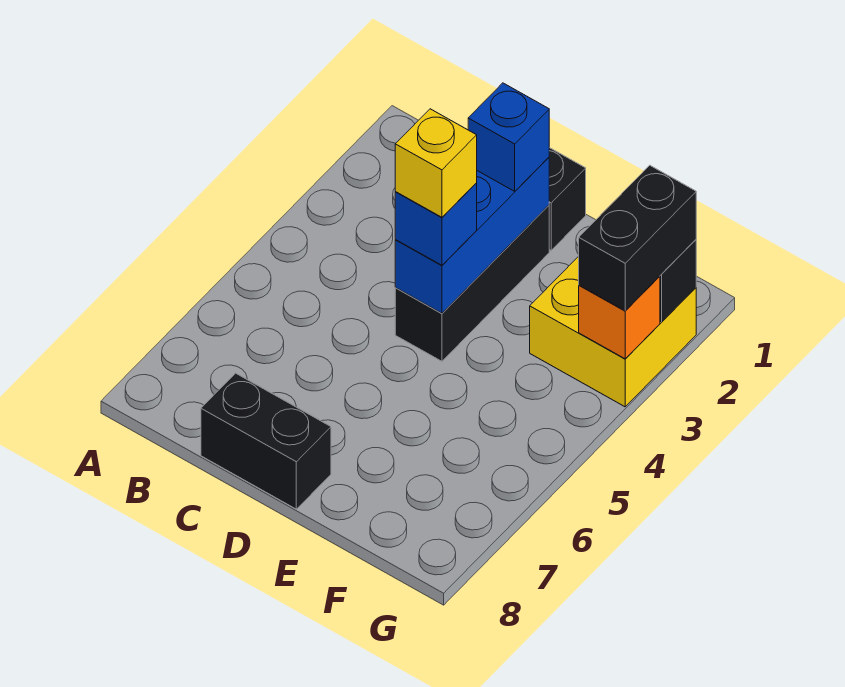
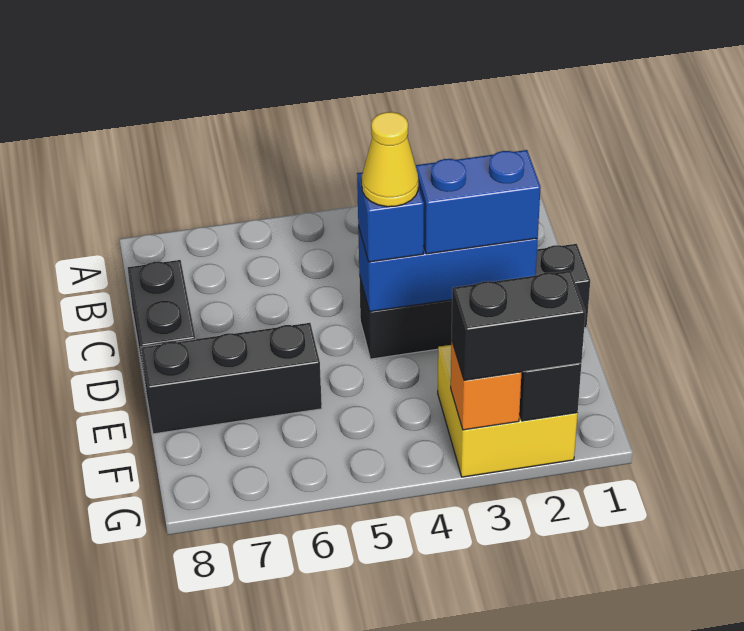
blue 1x1 brick [468,83,549,191] -> blue 1x2 brick [415,150,541,254]
yellow 1x1 brick [395,109,477,217] -> yellow 1x1 cone [362,112,418,207]
none -> black 1x3 brick [141,323,322,434]

